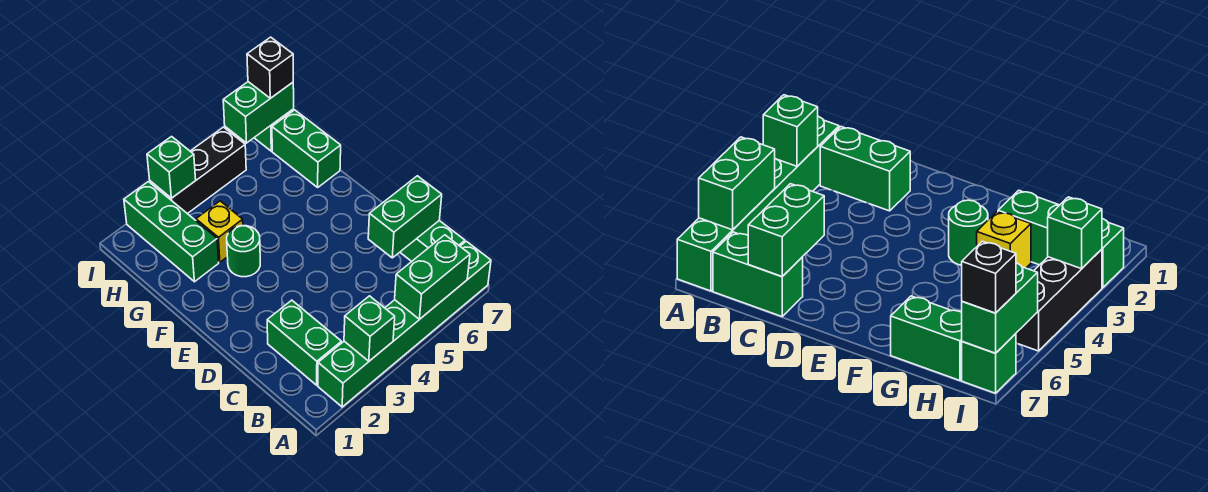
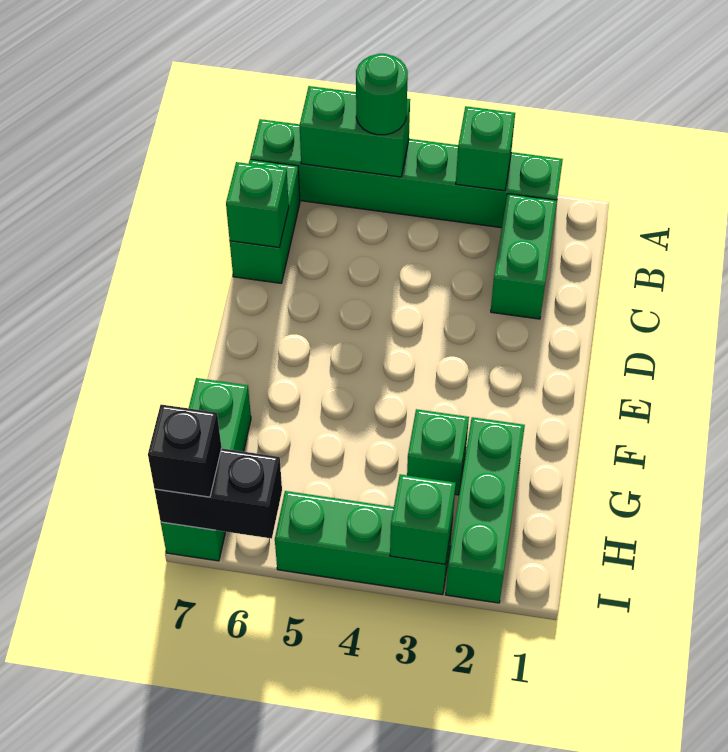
green 1x2 brick [368,176,442,258] -> green 1x1 brick [226,162,289,247]
green 1x1 round brick [227,226,260,277] -> green 1x1 round brick moved to [356,54,408,135]
yellow 1x1 brick [196,201,243,262] -> green 1x1 brick [407,409,469,495]
black 1x3 brick [150,127,246,214] -> green 1x3 brick [275,491,453,595]
green 1x2 brick [223,82,294,143] -> black 1x2 brick [154,448,282,539]

